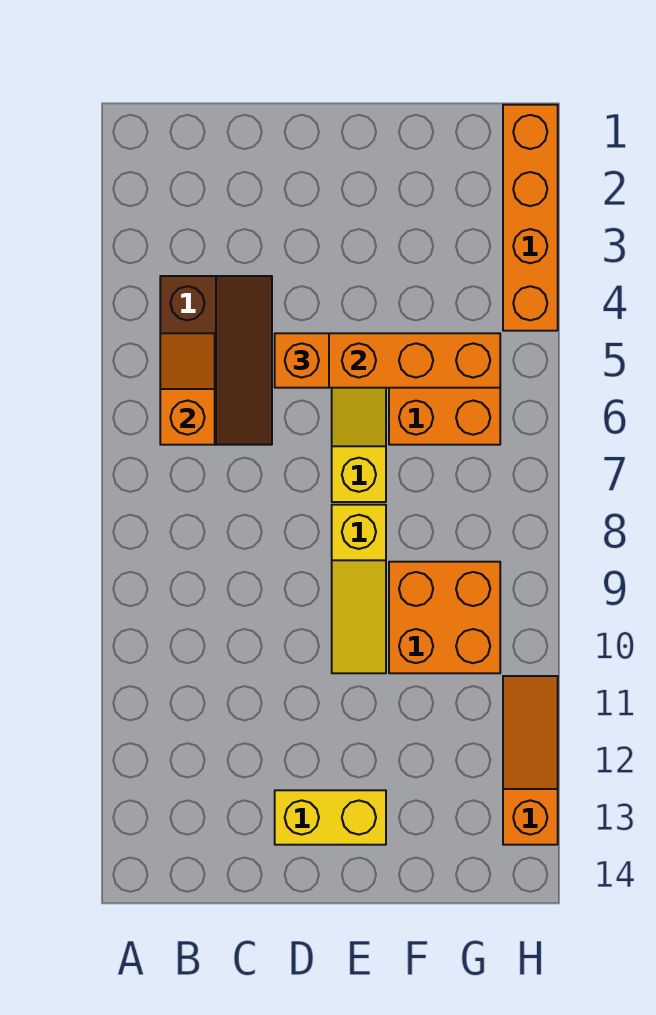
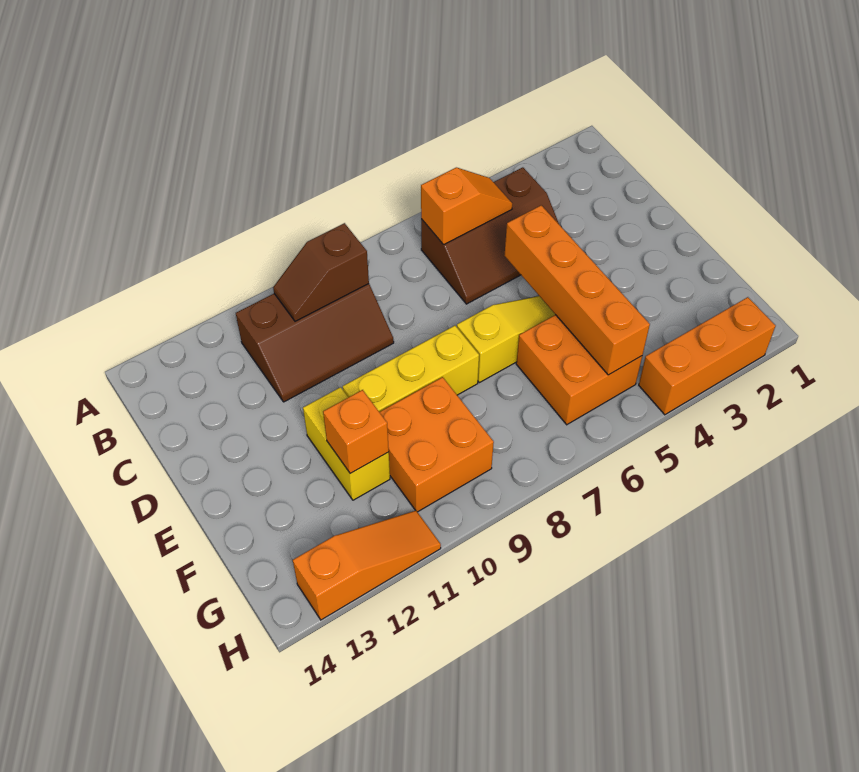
none -> brown 2x3 slope [236,284,394,402]
none -> brown 1x2 slope [273,223,369,321]
orange 1x1 brick [275,333,329,388] -> orange 1x1 brick moved to [323,390,389,474]
yellow 1x2 brick [275,790,386,845] -> yellow 1x2 brick moved to [303,387,390,500]
yellow 1x3 slope [332,505,386,673] -> yellow 1x3 brick [343,326,479,412]
orange 1x4 brick [503,105,558,331] -> orange 1x3 brick [639,297,776,415]

